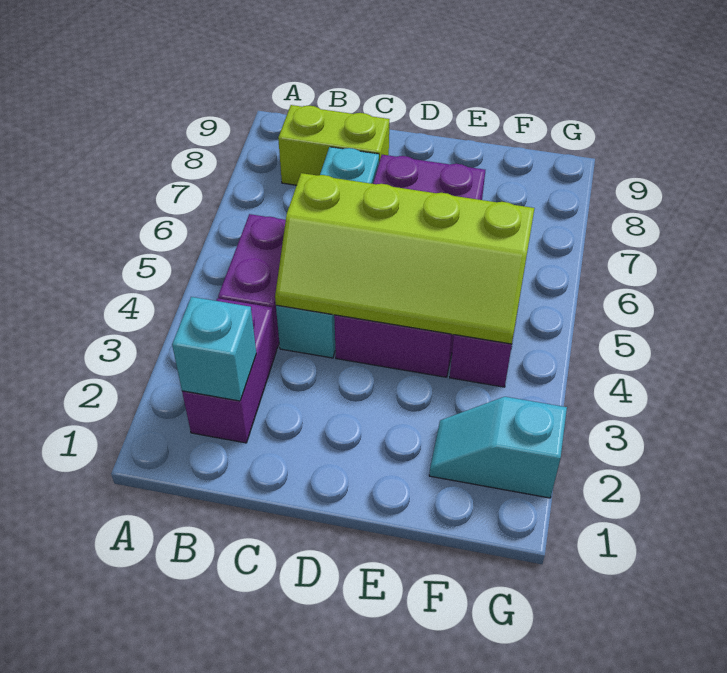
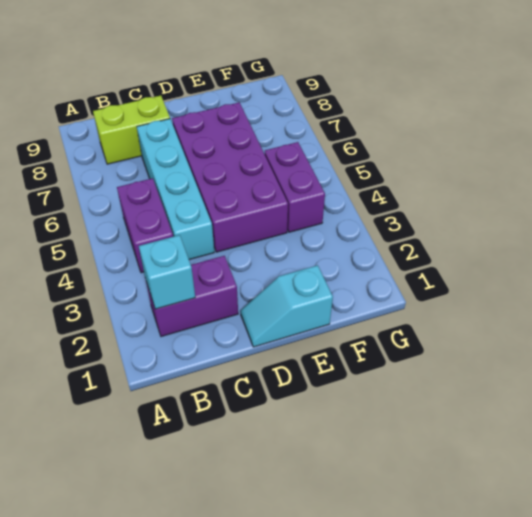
purple 1x2 brick [182,298,277,443] -> purple 1x2 brick turned to [146,256,238,337]
lime 2x4 slope [275,173,534,344] -> none
cyan 1x2 slope [429,397,567,498] -> cyan 1x2 slope moved to [241,265,333,347]

